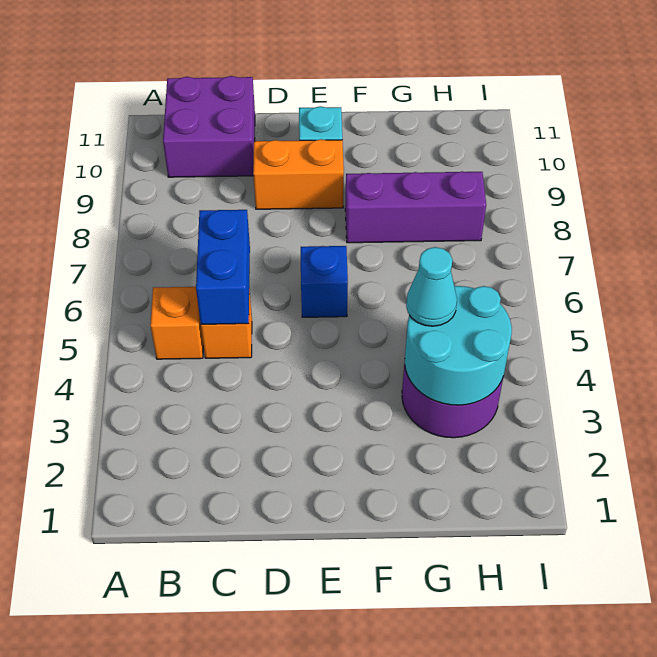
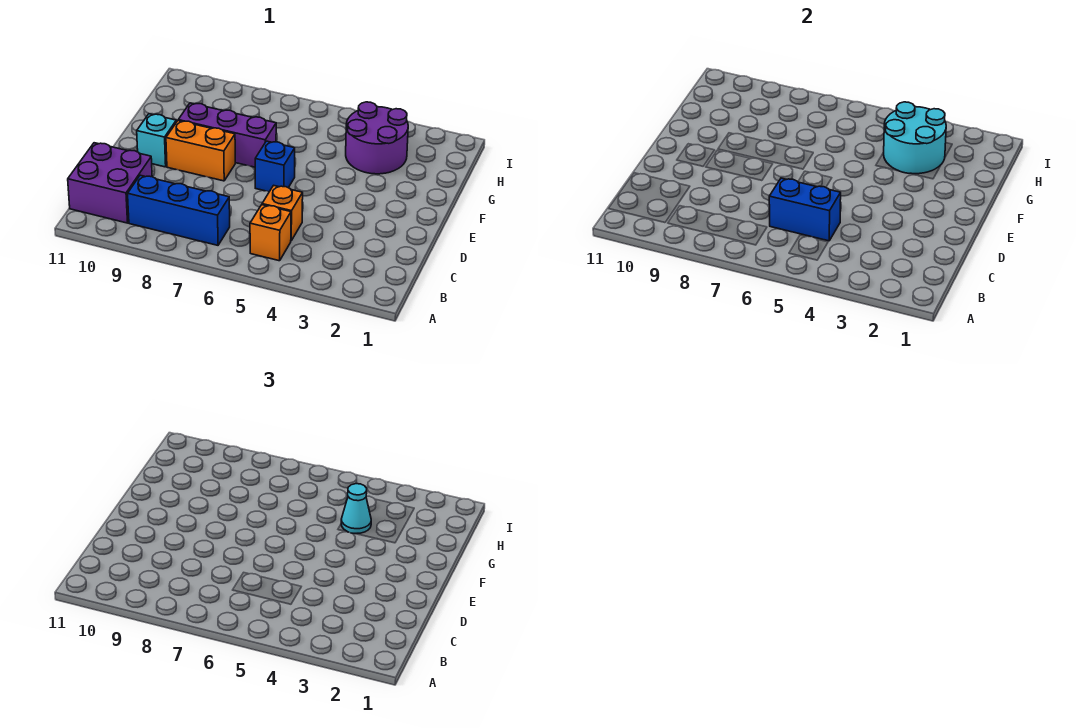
none -> blue 1x3 brick [128,175,230,245]
orange 1x2 brick [253,139,344,209] -> orange 1x2 brick turned to [166,121,235,181]
purple 1x3 brick [345,171,486,243] -> purple 1x3 brick turned to [178,103,276,167]

